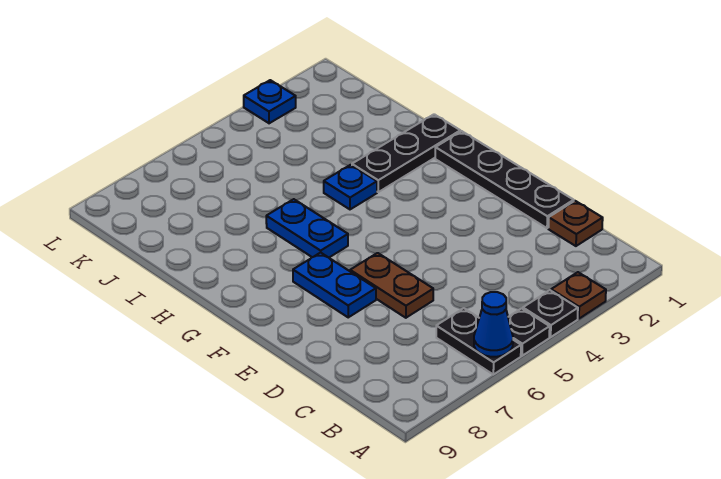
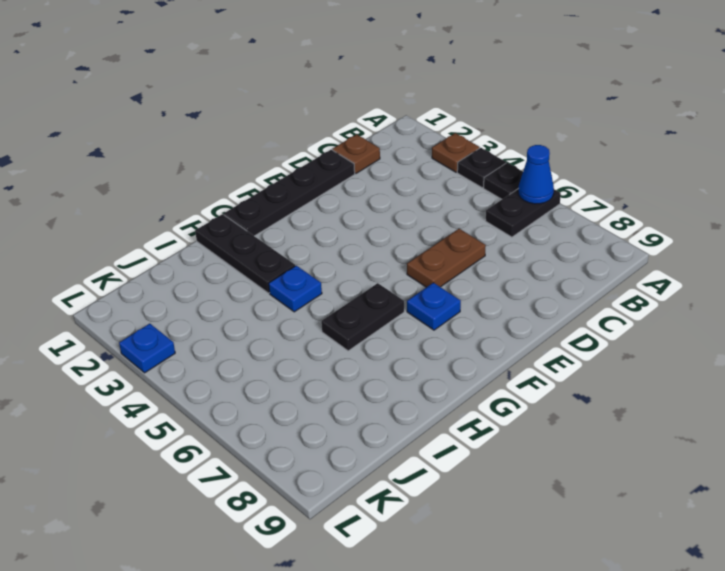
blue 1x2 plate [293,253,376,317] -> blue 1x1 plate [407,283,461,330]
blue 1x2 plate [266,199,348,257] -> black 1x2 plate [321,283,404,351]

